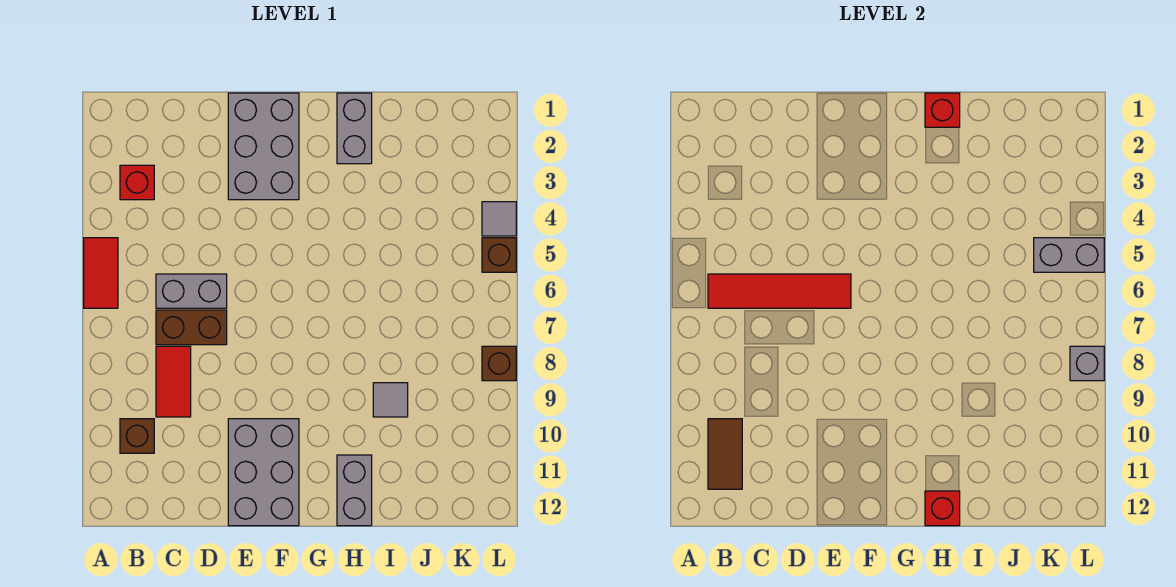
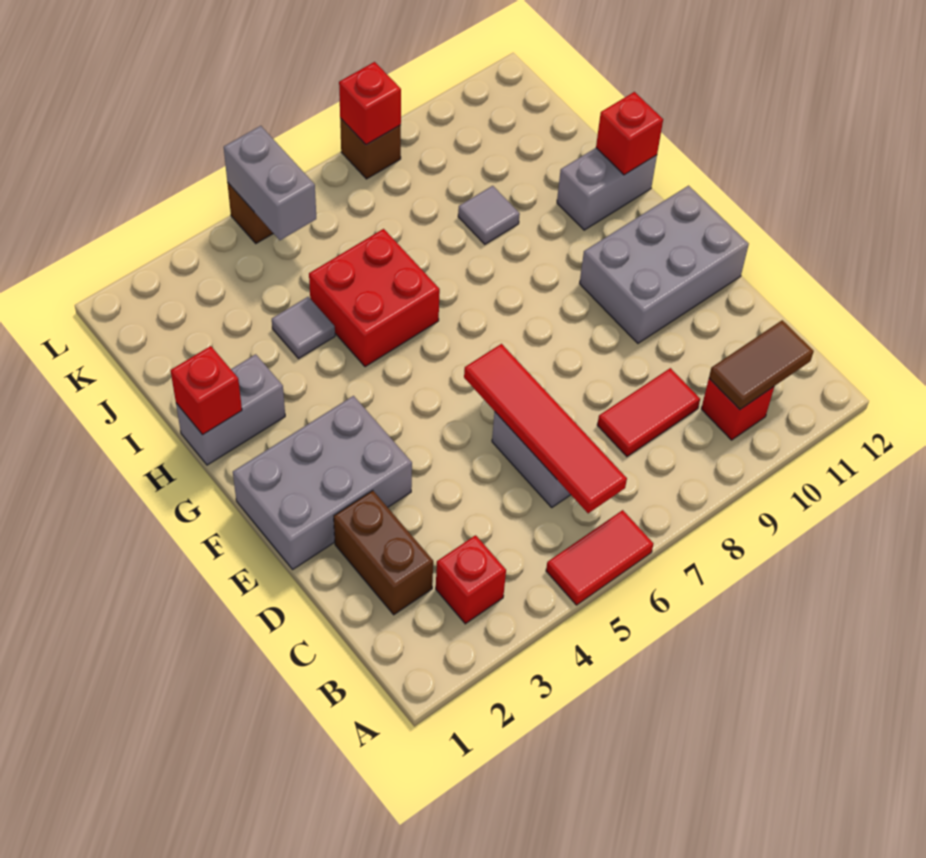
brown 1x1 brick [120,419,154,453] -> red 1x1 brick [701,379,774,440]
brown 1x2 brick [156,310,227,345] -> brown 1x2 brick moved to [334,491,433,615]
none -> red 2x2 brick [309,229,440,367]
grey 1x1 tile [482,202,516,236] -> grey 1x1 tile moved to [272,297,335,359]
grey 1x1 brick [1070,346,1104,381] -> red 1x1 brick [339,62,401,144]

